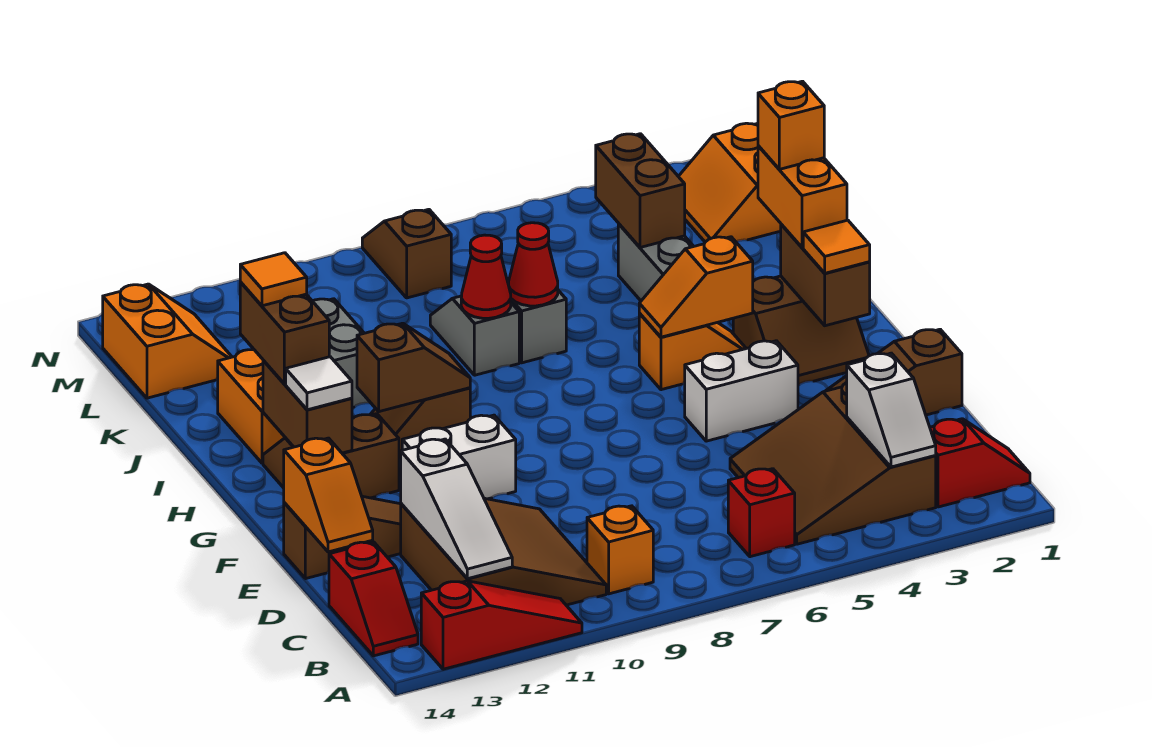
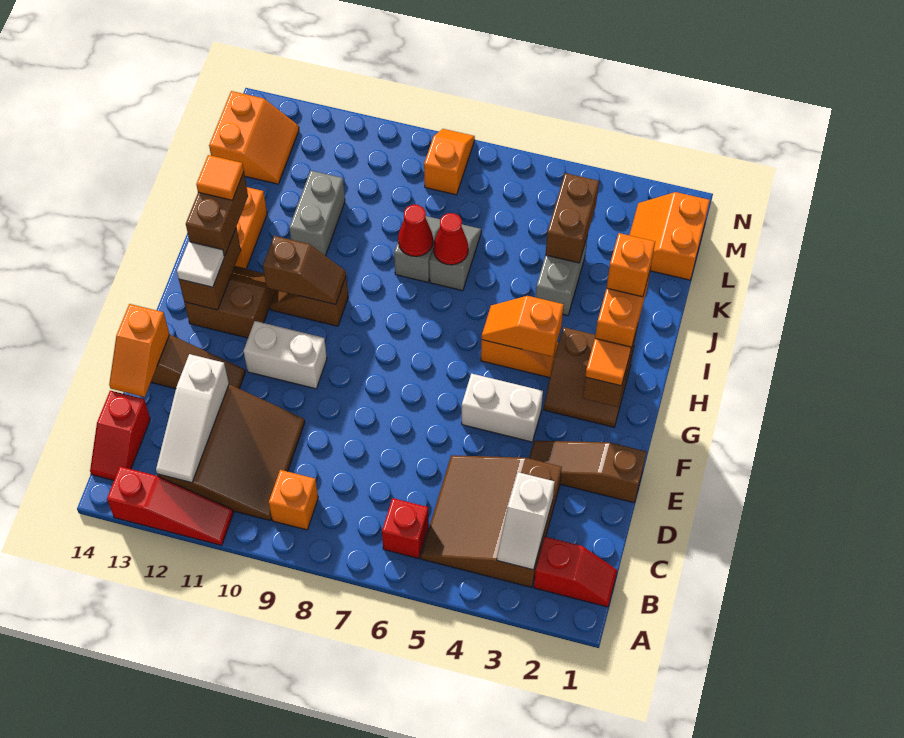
brown 1x2 slope [362,209,451,298] -> orange 1x2 slope [424,129,475,195]

